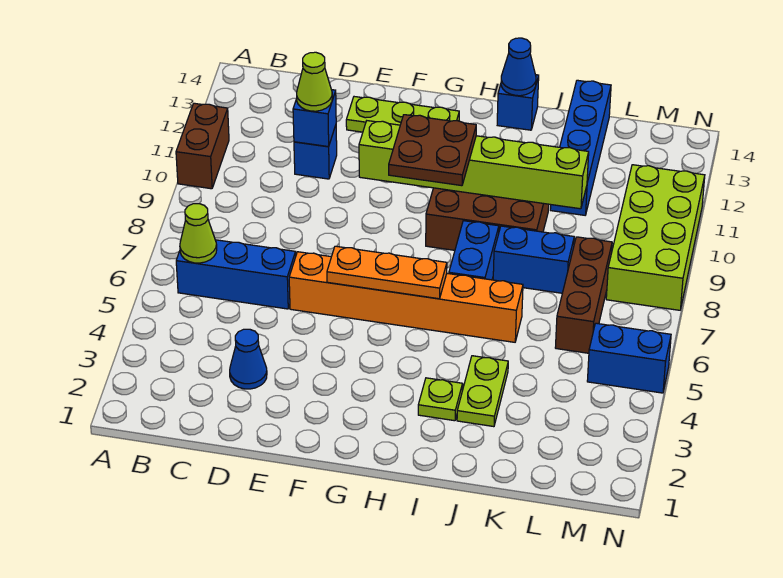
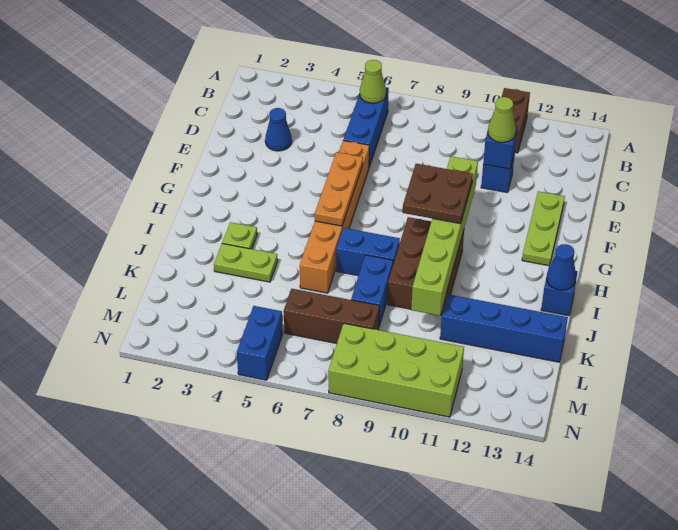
brown 1x2 brick [176,103,229,189] -> brown 1x2 brick turned to [502,88,530,153]

